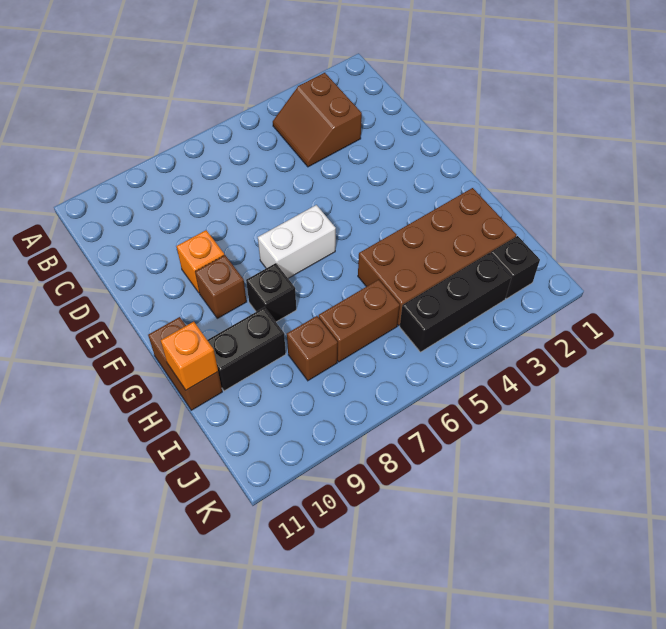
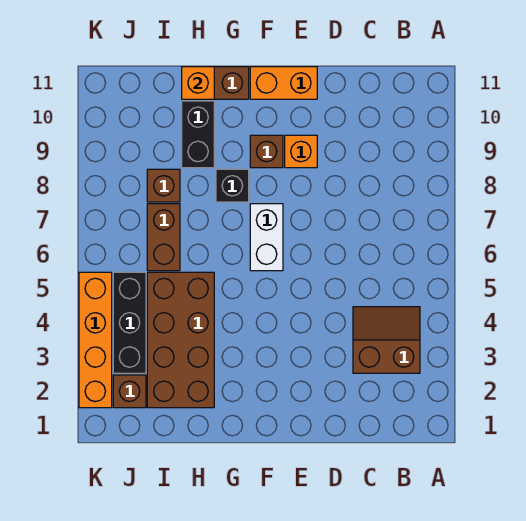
none -> orange 1x2 brick [250,67,317,99]
black 1x1 brick [490,236,540,299] -> brown 1x1 brick [113,375,146,408]
none -> orange 1x4 brick [79,272,112,408]

